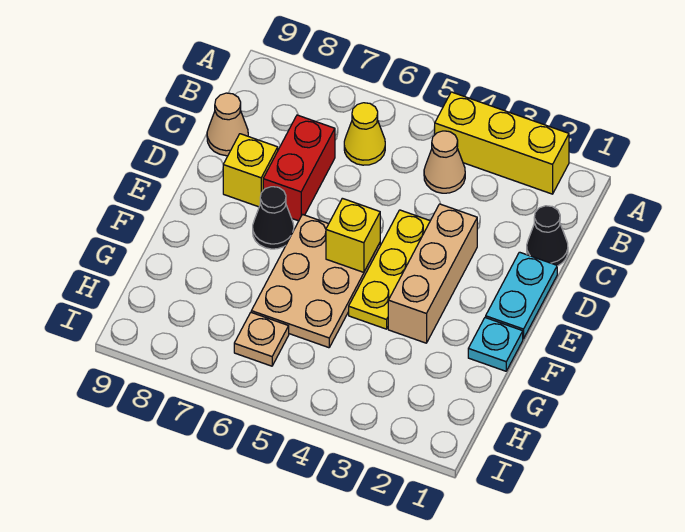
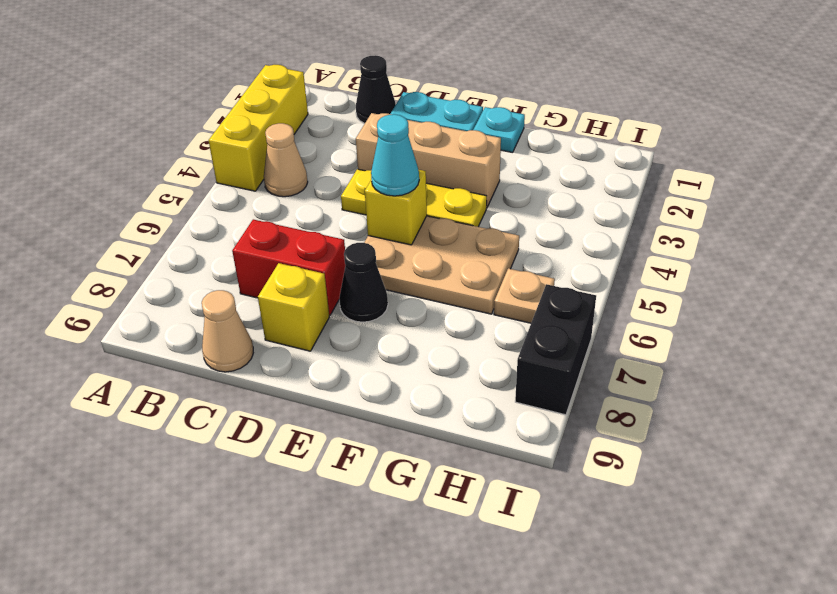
yellow 1x1 cone [344,103,385,165] -> none
none -> cyan 1x1 cone [371,114,419,196]
none -> black 1x2 brick [515,284,596,415]

